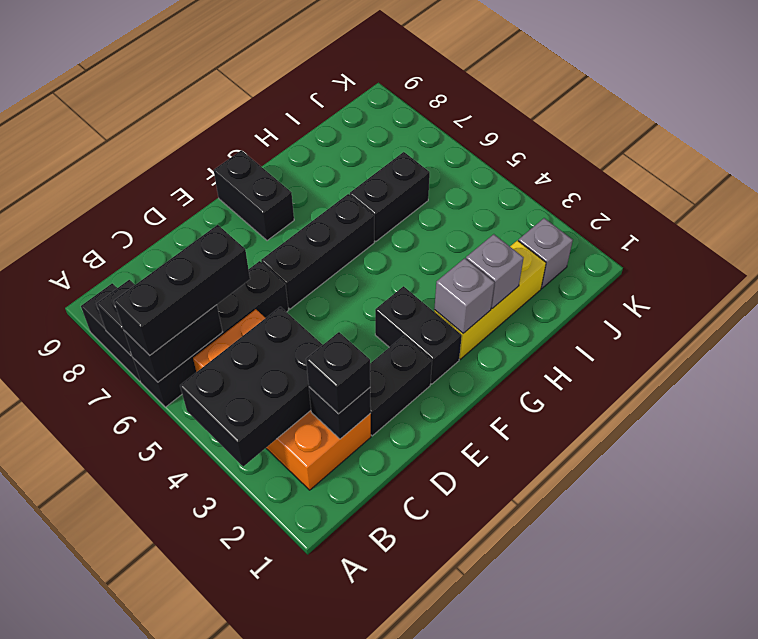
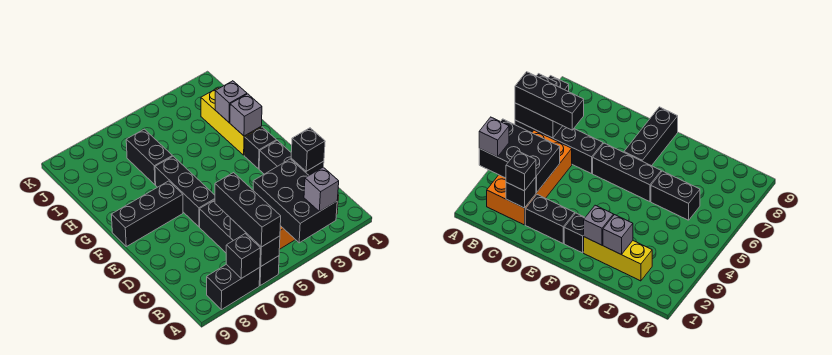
black 1x2 brick [375,286,462,384] -> black 1x1 brick [244,127,277,169]
black 1x2 brick [214,150,294,241] -> black 1x3 brick [111,181,183,247]
grey 1x1 brick [518,218,573,288] -> grey 1x1 brick moved to [304,167,339,212]

